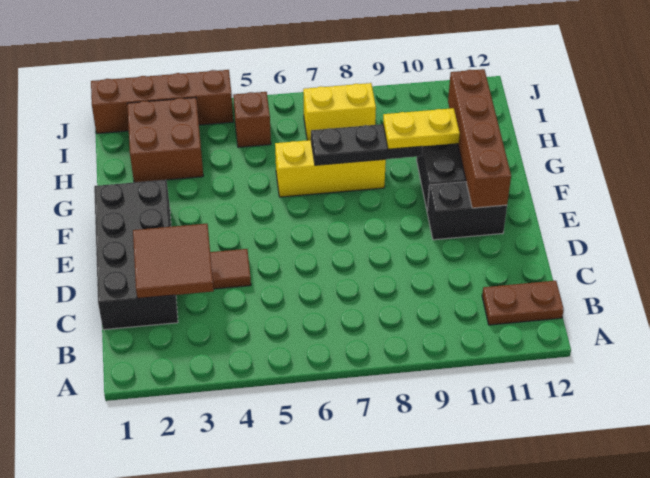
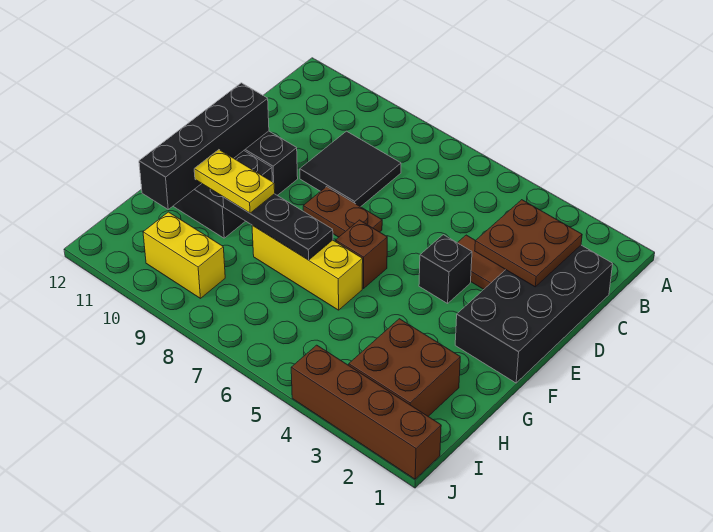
brown 1x2 plate [482,281,564,325] -> brown 1x2 plate moved to [303,187,382,237]
brown 2x2 tile [133,224,214,298] -> brown 2x2 plate [475,200,582,287]
none -> black 2x2 tile [300,131,401,207]
none -> black 1x1 brick [419,235,472,303]
brown 1x4 brick [448,69,511,208] -> black 1x4 brick [139,83,269,209]
brown 1x1 brick [233,92,271,147] -> brown 1x1 brick moved to [336,220,387,288]
yellow 1x2 brick [303,83,376,140] -> yellow 1x2 brick moved to [143,212,225,298]

